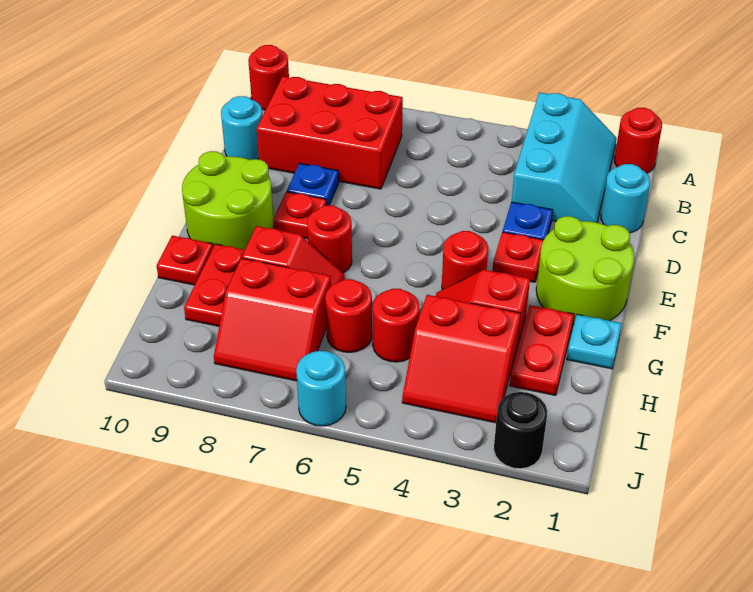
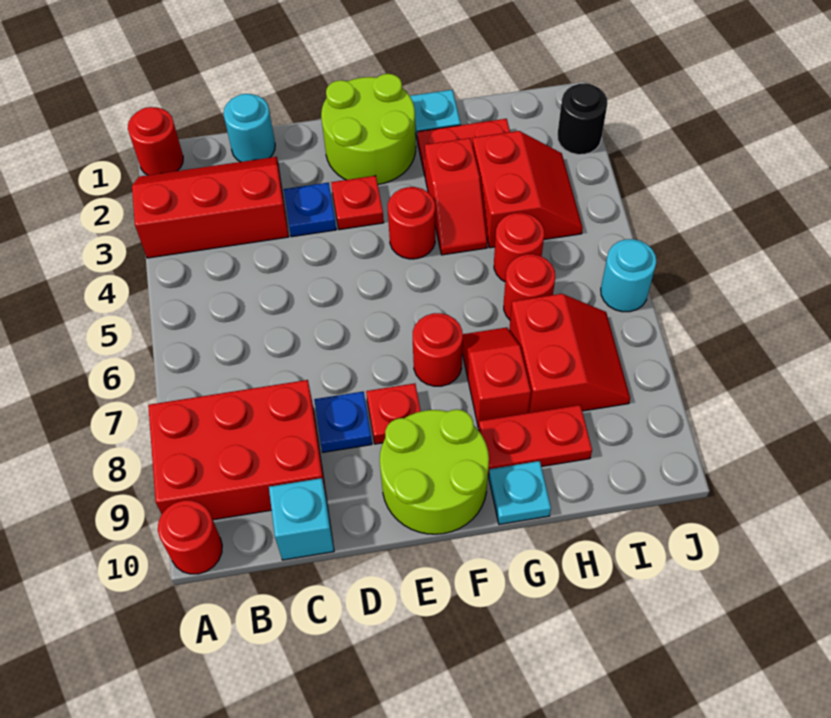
cyan 2x3 slope [512,92,617,223] -> red 2x3 slope [132,157,289,258]
red 2x3 brick [257,76,403,189] -> red 2x3 brick turned to [148,380,327,520]
cyan 1x1 round brick [221,96,262,160] -> cyan 1x1 brick [269,478,334,560]
red 1x1 plate [157,236,213,285] -> cyan 1x1 plate [489,461,551,524]

